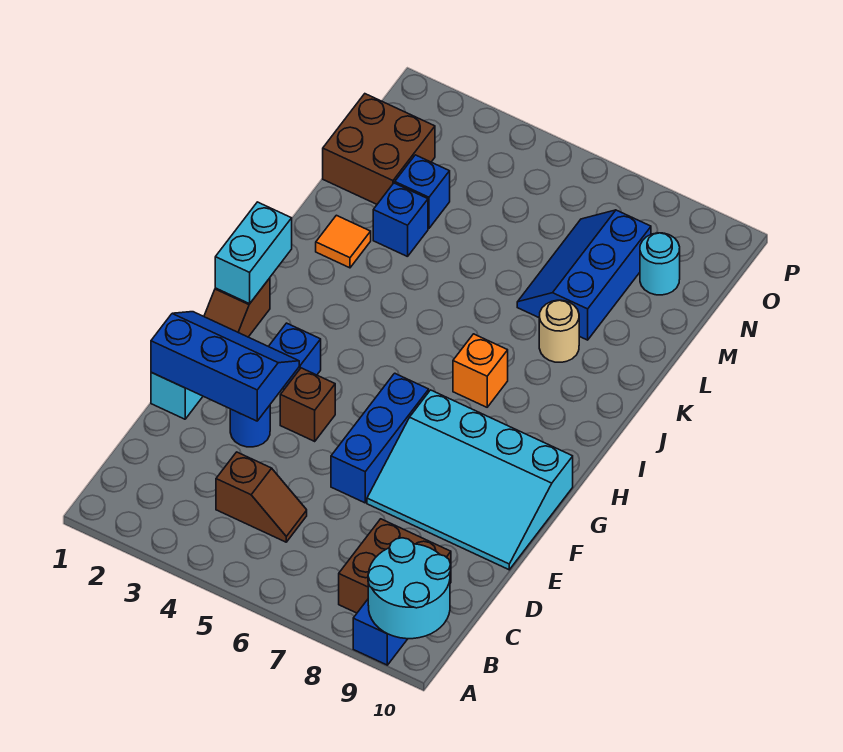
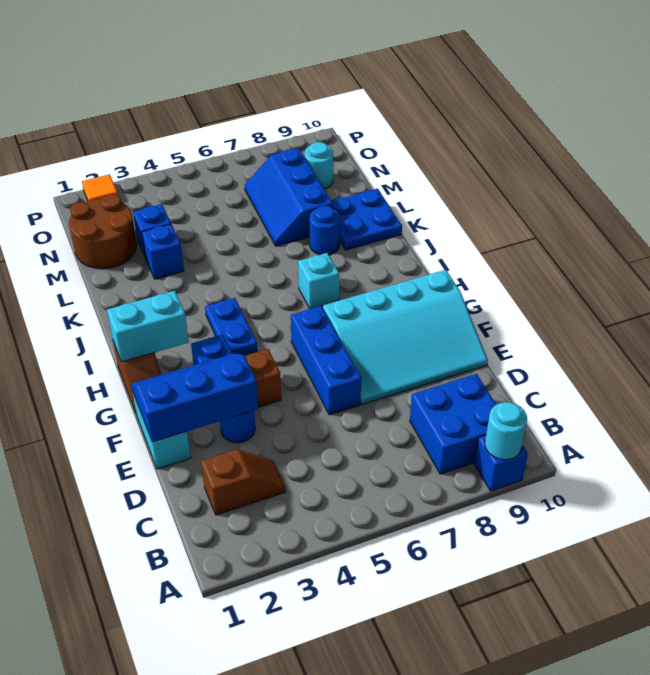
cyan 2x2 round brick [368,538,451,639] -> cyan 1x1 round brick [485,402,527,460]
brown 2x2 brick [339,519,451,613] -> blue 2x2 brick [410,374,496,474]
brown 1x2 slope [216,452,307,542] -> brown 1x2 slope moved to [201,450,286,515]
cyan 1x2 brick [215,202,292,304] -> cyan 1x2 brick turned to [107,291,189,362]
none -> blue 1x2 plate [205,298,257,355]
orange 1x1 brick [453,334,508,407] -> cyan 1x1 brick [298,253,339,309]
orange 1x1 tile [316,215,371,268] -> orange 1x1 tile moved to [82,174,118,201]
tan 1x1 round brick [539,300,579,362] -> blue 1x1 round brick [309,206,340,255]
none -> blue 2x2 plate [332,189,402,250]
brown 2x2 brick [323,94,435,204] -> brown 2x2 round brick [69,194,137,269]

